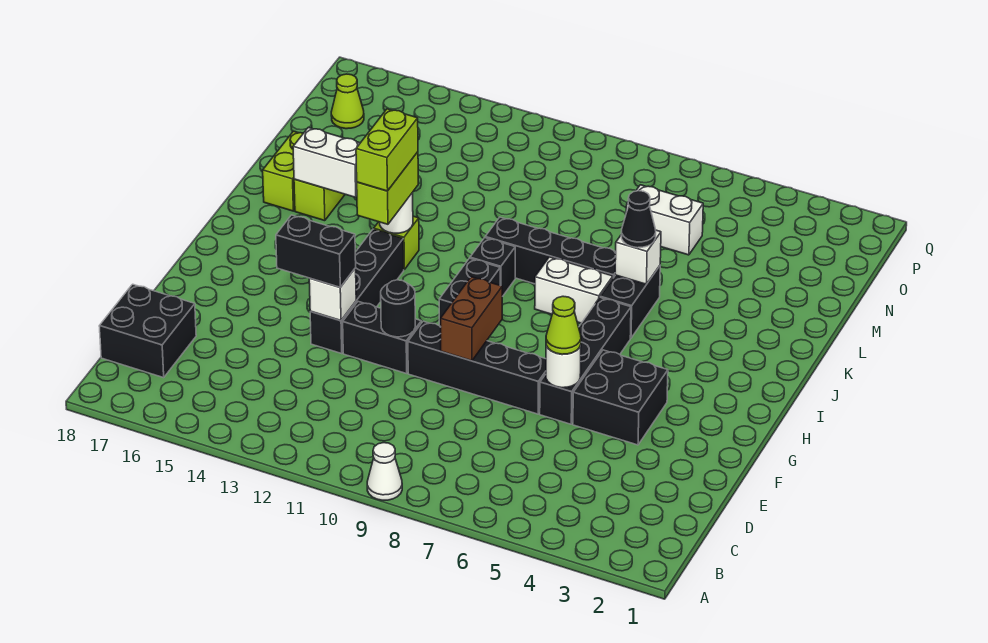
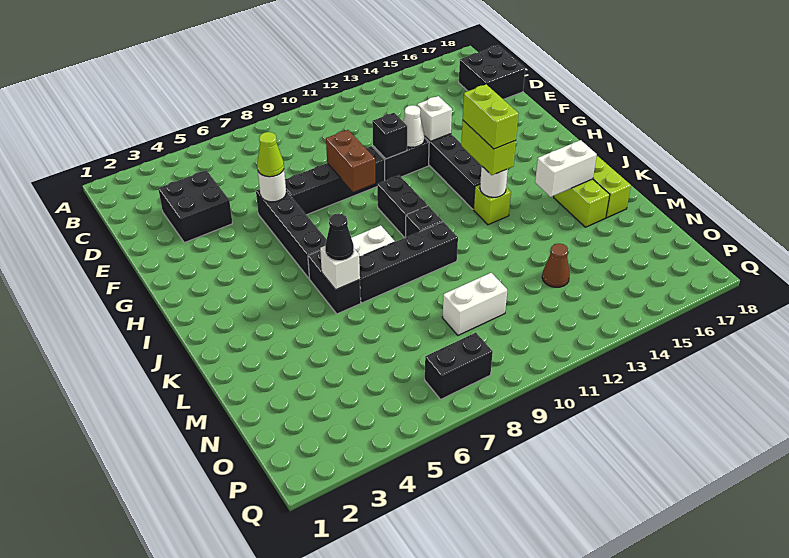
white 1x1 cone [367,443,402,500] -> white 1x1 cone moved to [403,105,425,147]
black 2x2 brick [573,350,668,445] -> black 2x2 brick moved to [158,170,233,243]
black 1x1 round brick [381,280,415,337] -> black 1x1 brick [372,113,407,159]
black 1x2 brick [276,215,356,287] -> black 1x2 brick moved to [425,333,493,399]
white 1x2 brick [626,185,703,255] -> white 1x2 brick moved to [442,273,507,335]
none -> brown 1x1 cone [542,243,570,287]
lime 1x1 cone [331,74,364,129] -> none

